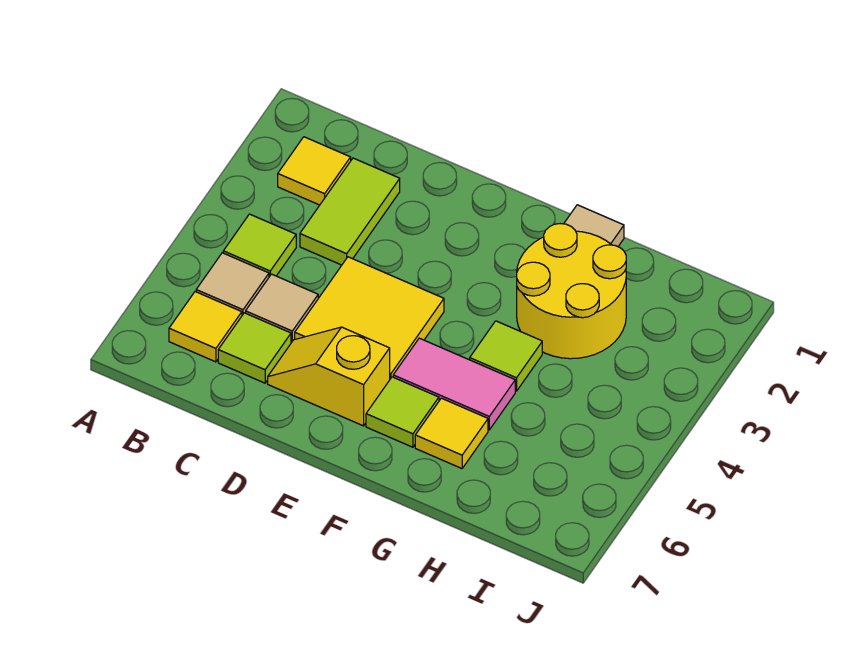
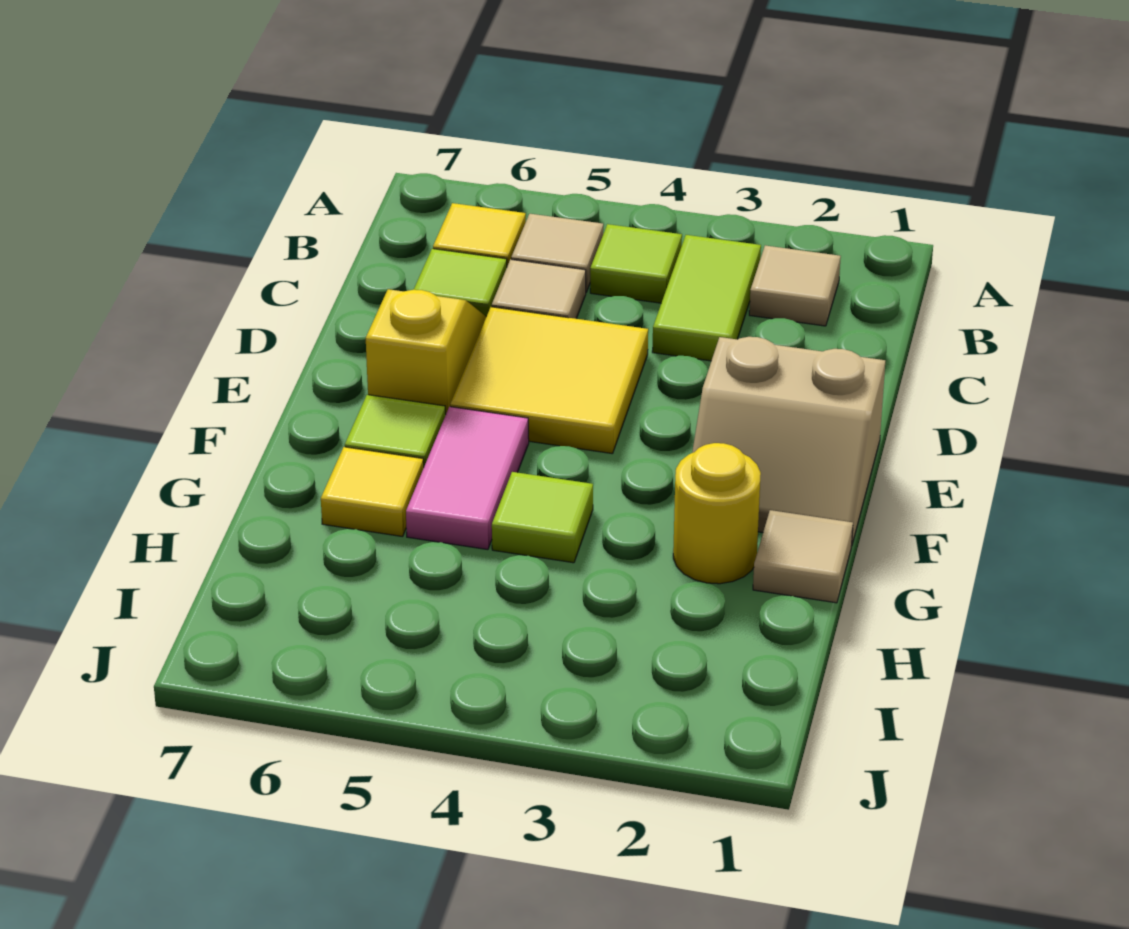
yellow 1x1 tile [278,137,351,205] -> tan 1x1 tile [749,245,841,326]
lime 1x2 tile [300,158,400,265] -> lime 1x2 tile turned to [652,235,761,361]
none -> tan 2x2 slope [692,337,885,544]
yellow 2x2 round brick [517,224,626,359] -> yellow 1x1 round brick [673,443,761,584]

